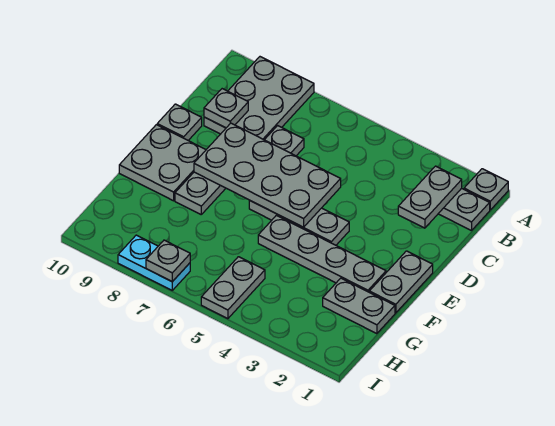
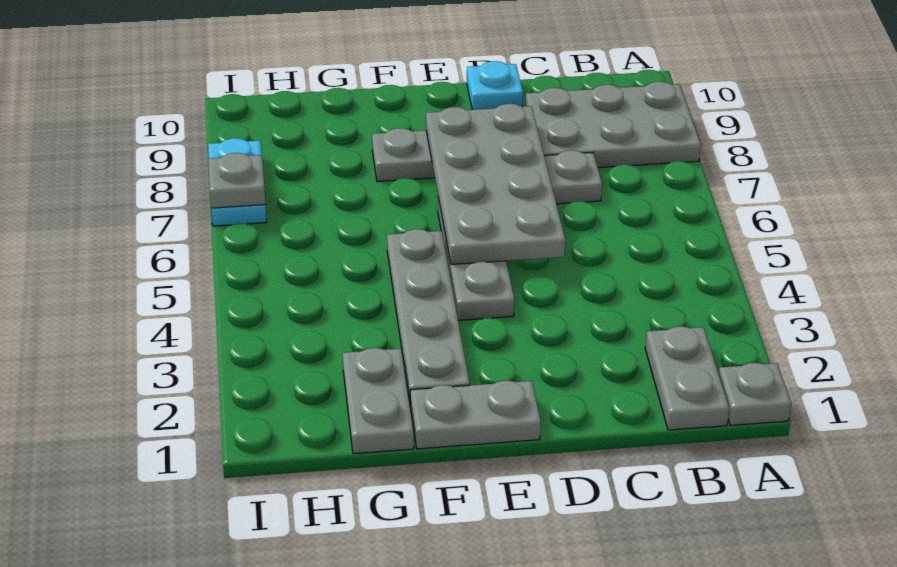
grey 1x2 plate [398,166,462,228] -> none
grey 1x1 plate [204,89,248,128] -> none
grey 1x1 plate [157,104,202,140] -> cyan 1x1 plate [467,61,523,110]
grey 2x2 plate [119,125,206,201] -> none
grey 1x2 plate [201,257,265,319] -> none

